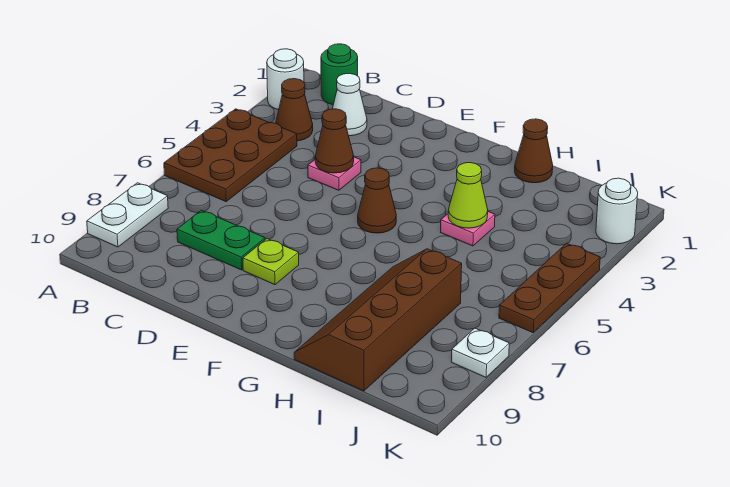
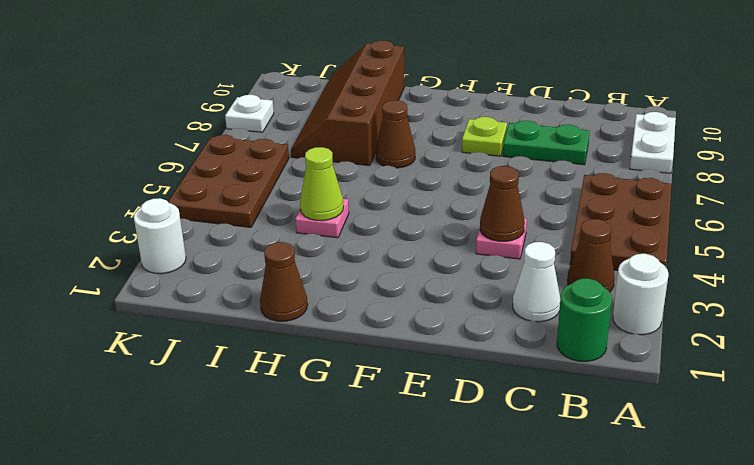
brown 1x1 cone [358,168,396,233] -> brown 1x1 cone moved to [376,100,415,168]
brown 2x4 slope [294,249,462,391] -> brown 2x4 slope turned to [291,41,405,166]
brown 1x3 plate [499,243,600,333] -> brown 2x3 plate [168,135,289,227]

